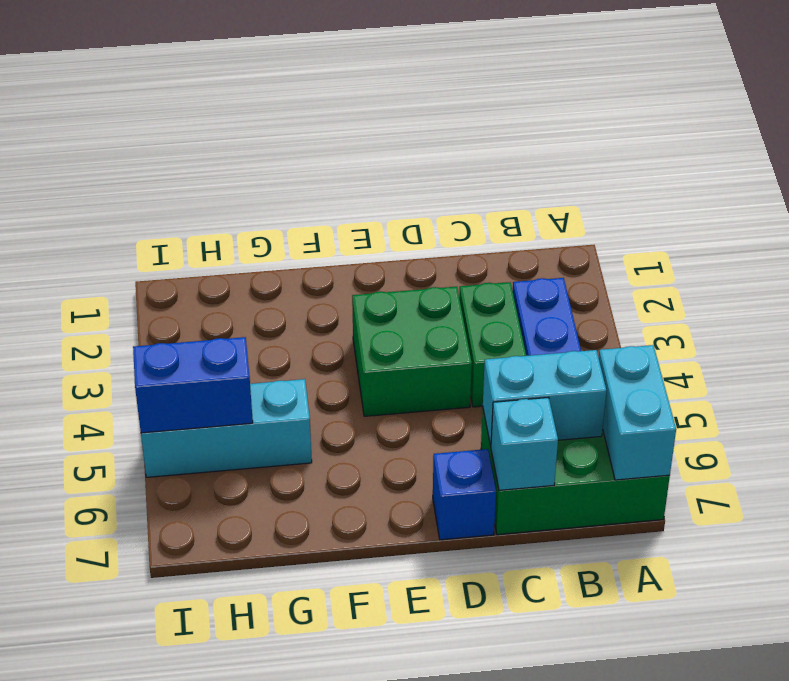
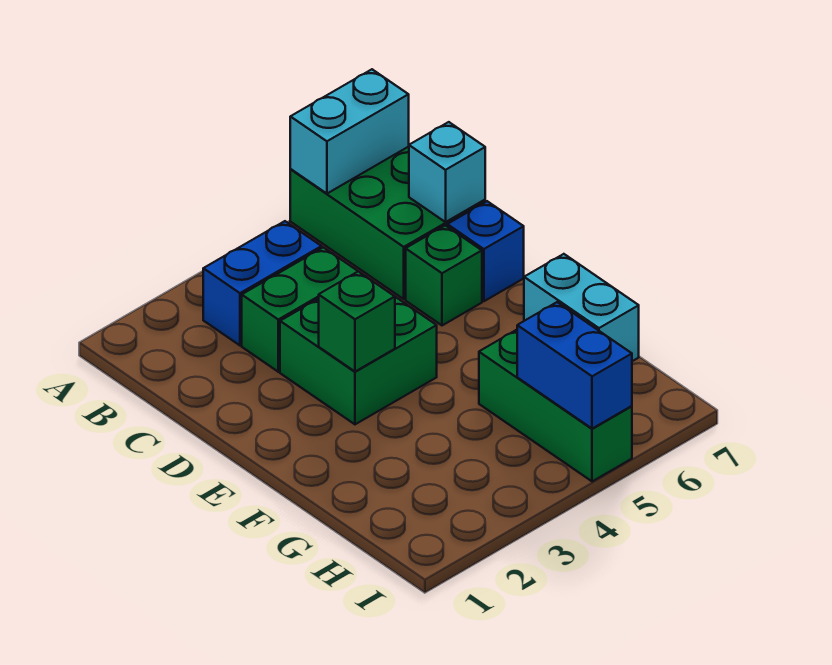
cyan 1x2 brick [483,350,606,446] -> cyan 1x2 brick moved to [524,254,639,361]
none -> green 1x1 brick [406,225,482,325]
none -> green 1x1 brick [319,271,395,372]
cyan 1x3 brick [141,379,312,477] -> green 1x3 brick [479,330,632,481]

